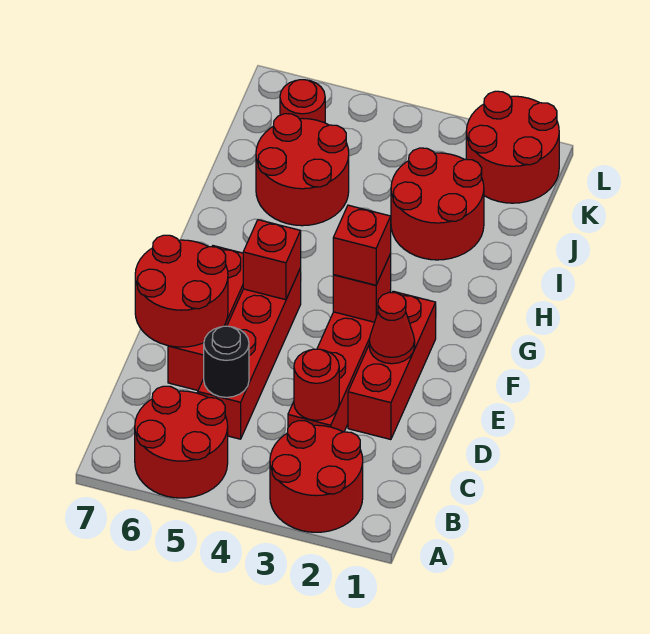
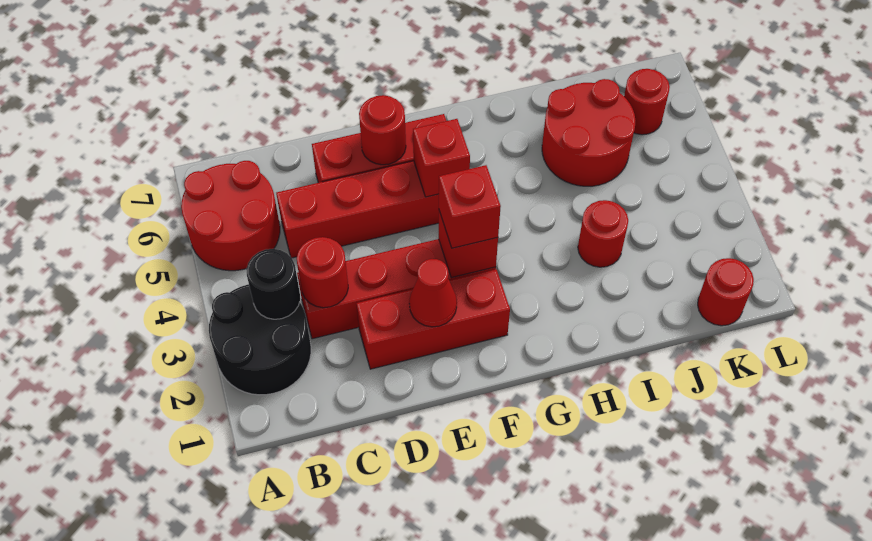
red 2x2 round brick [270,421,363,532] -> black 2x2 round brick [209,284,311,395]
black 1x1 round brick [204,326,249,397] -> black 1x1 round brick moved to [246,249,300,319]
red 2x2 round brick [135,235,228,347] -> red 1x1 round brick [359,95,406,165]
red 2x2 round brick [391,148,484,260] -> red 1x1 round brick [578,200,628,267]
red 2x2 round brick [466,91,559,203] -> red 1x1 round brick [698,258,754,326]

